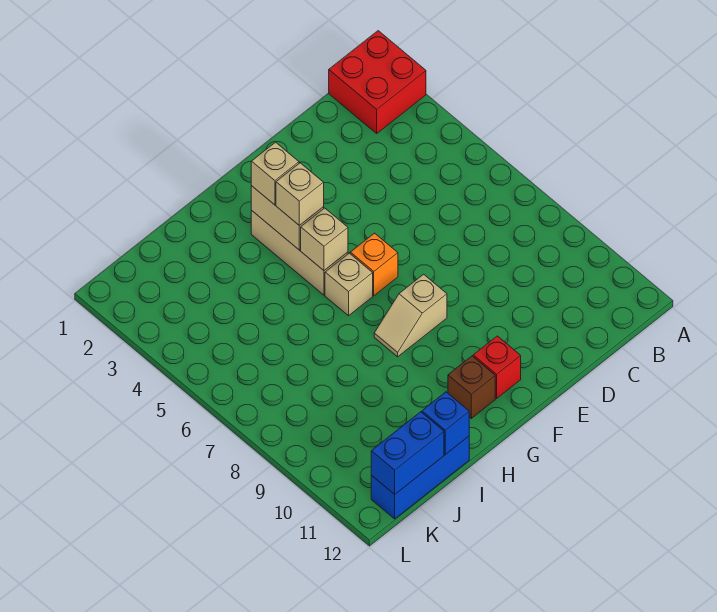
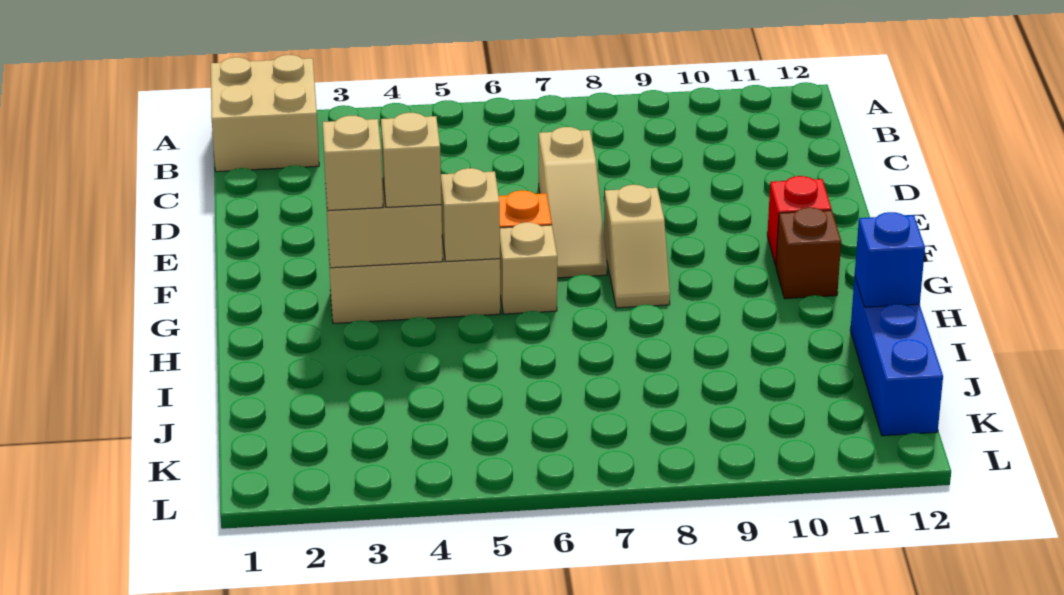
red 2x2 brick [329,31,426,133] -> tan 2x2 brick [211,55,319,172]
none -> tan 1x3 slope [539,127,607,278]
blue 1x2 brick [371,412,444,494] -> none

